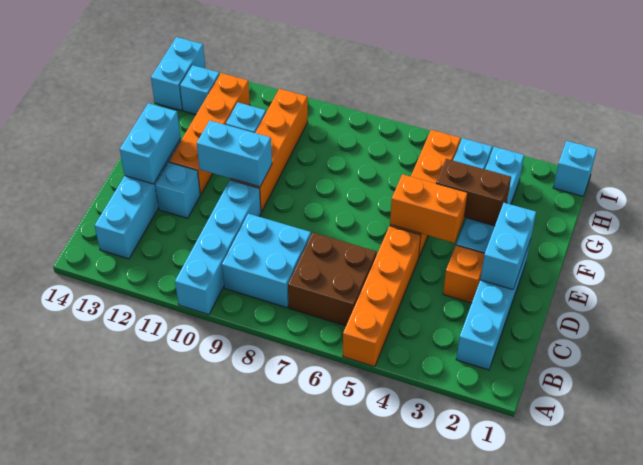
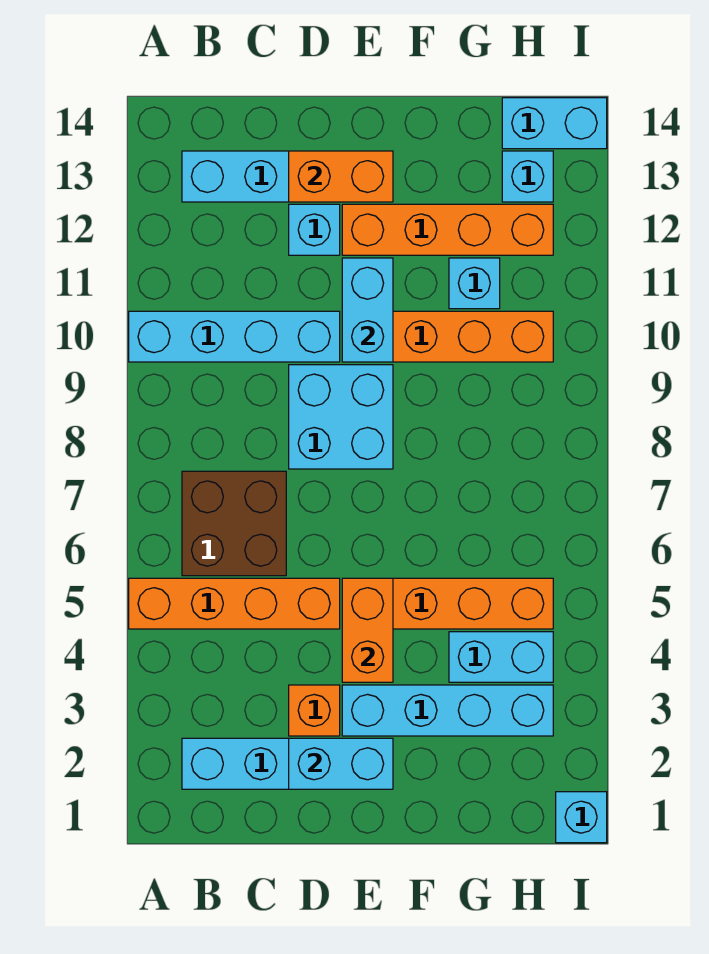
cyan 2x2 brick [222,214,311,308] -> cyan 2x2 brick moved to [289,365,393,469]
cyan 1x2 brick [120,103,181,184] -> orange 1x2 brick [289,151,393,202]
brown 1x2 brick [436,159,511,226] -> none

